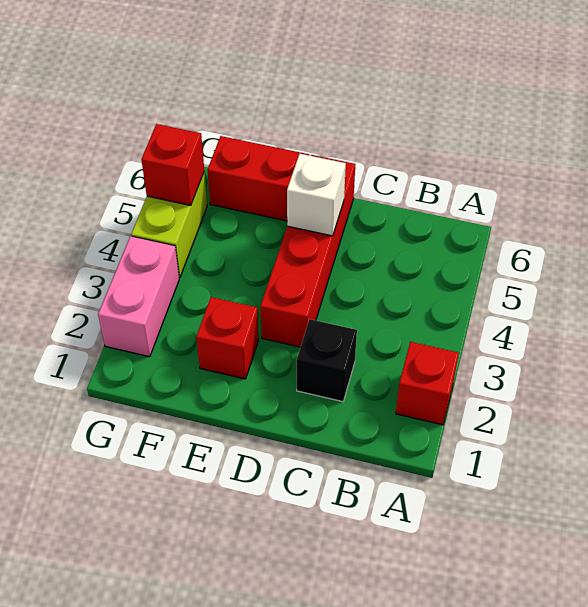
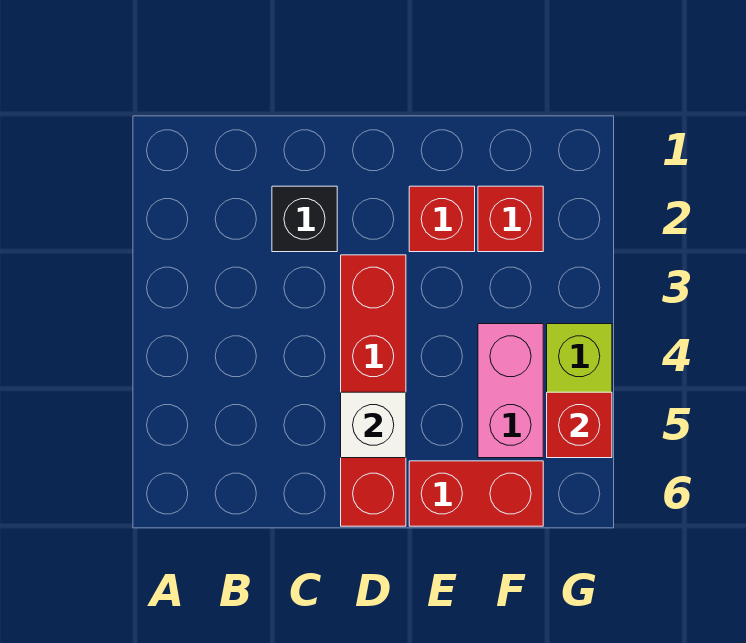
red 1x1 brick [396,342,459,425] -> red 1x1 brick moved to [478,186,543,252]
pink 1x2 brick [98,236,179,357] -> pink 1x2 brick moved to [478,324,543,458]

